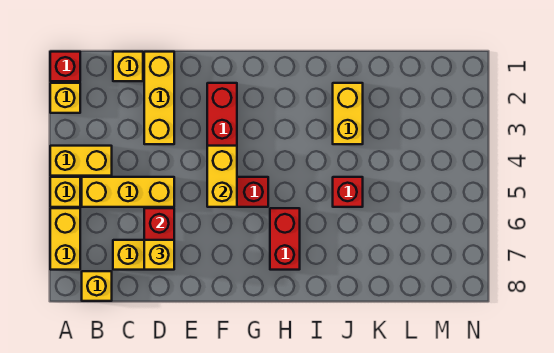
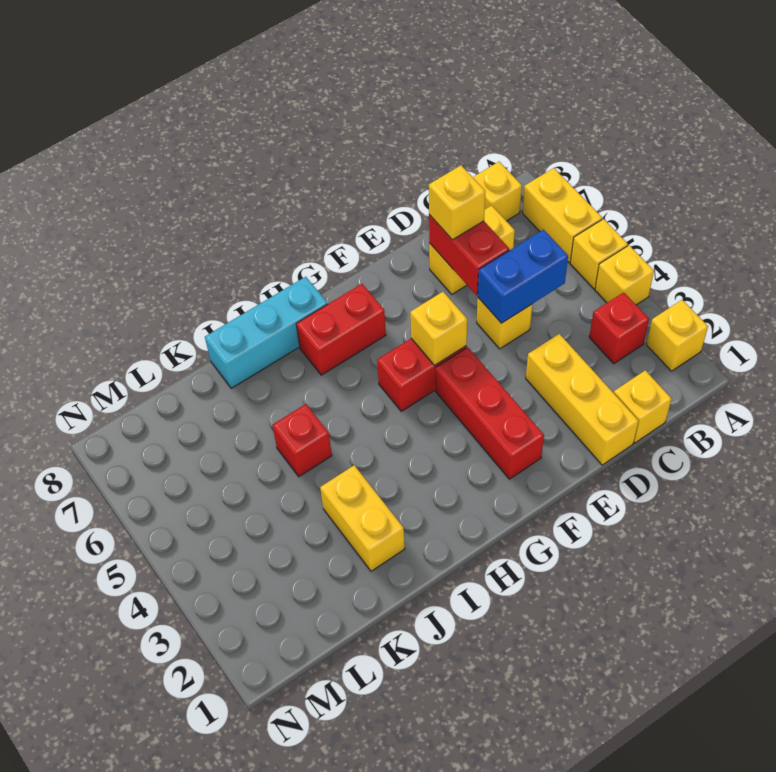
red 1x1 brick [50,52,80,81] -> red 1x1 brick moved to [589,292,649,364]
yellow 1x2 brick [50,146,112,176] -> yellow 1x1 brick [595,245,654,305]
yellow 1x3 brick [82,177,174,207] -> yellow 1x1 brick [477,298,532,349]
none -> blue 1x2 brick [478,230,568,323]
yellow 1x2 brick [207,146,237,207] -> yellow 1x1 brick [410,292,467,365]
red 1x2 brick [270,208,300,270] -> red 1x2 brick turned to [296,284,386,375]
none -> cyan 1x3 brick [205,277,328,388]

